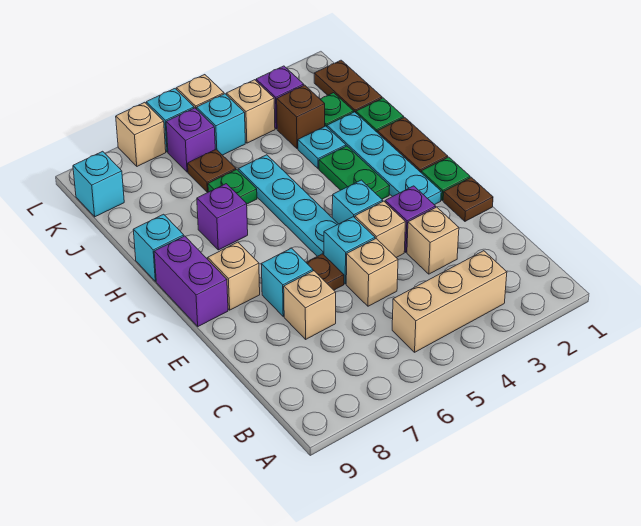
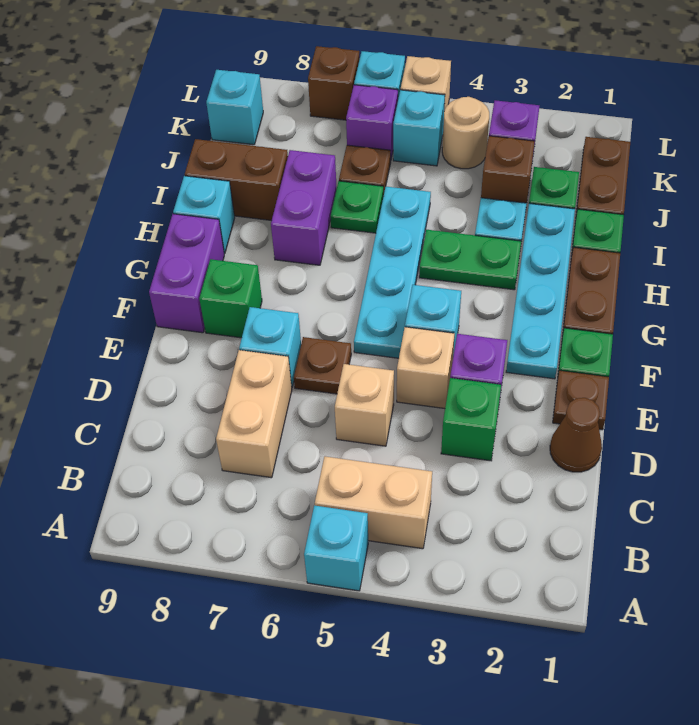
tan 1x3 brick [392,251,507,352] -> tan 1x2 brick [315,456,432,549]
none -> brown 1x1 cone [550,398,602,472]
tan 1x1 brick [407,207,459,274] -> green 1x1 brick [441,378,501,461]
tan 1x1 brick [284,271,336,339] -> tan 1x2 brick [216,350,292,478]
cyan 1x1 brick [324,217,375,284] -> cyan 1x1 brick moved to [304,505,368,591]
tan 1x1 brick [208,242,260,310] -> green 1x1 brick [199,259,262,338]
green 1x2 plate [319,146,390,199] -> green 1x2 plate turned to [419,230,521,290]
purple 1x1 brick [197,184,248,250] -> purple 1x2 brick [271,150,337,265]
none -> brown 1x2 brick [185,139,288,221]
tan 1x1 brick [227,80,275,143] -> tan 1x1 round brick [442,97,489,169]
tan 1x1 brick [116,102,166,166] -> brown 1x1 brick [308,46,360,120]

